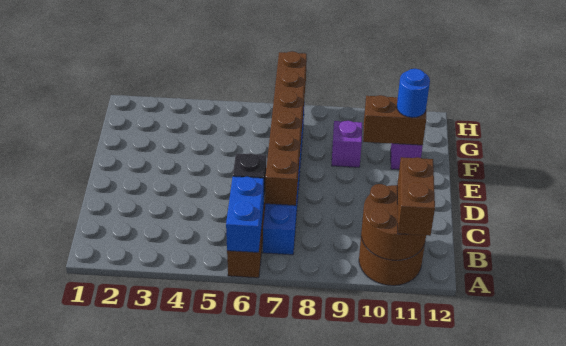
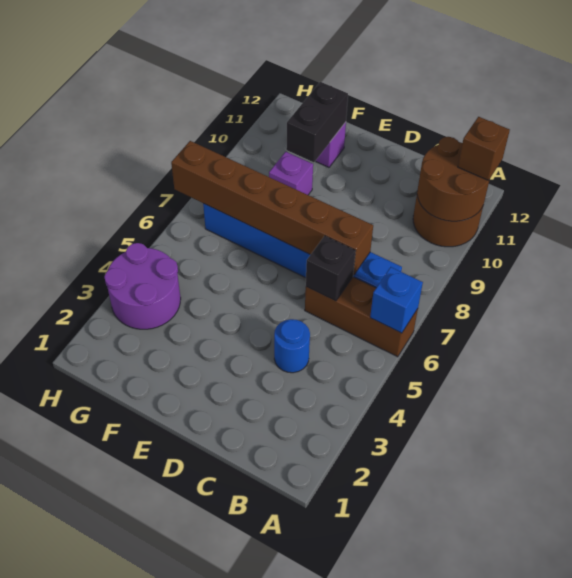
blue 1x2 brick [226,176,264,252] -> blue 1x1 brick [370,267,423,333]
brown 1x2 brick [397,157,435,236] -> brown 1x1 brick [458,117,510,180]
brown 1x2 brick [363,95,426,145] -> black 1x2 brick [286,82,348,162]
blue 1x1 round brick [397,69,430,118] -> blue 1x1 round brick moved to [274,319,310,373]
none -> purple 2x2 round brick [104,243,181,329]

